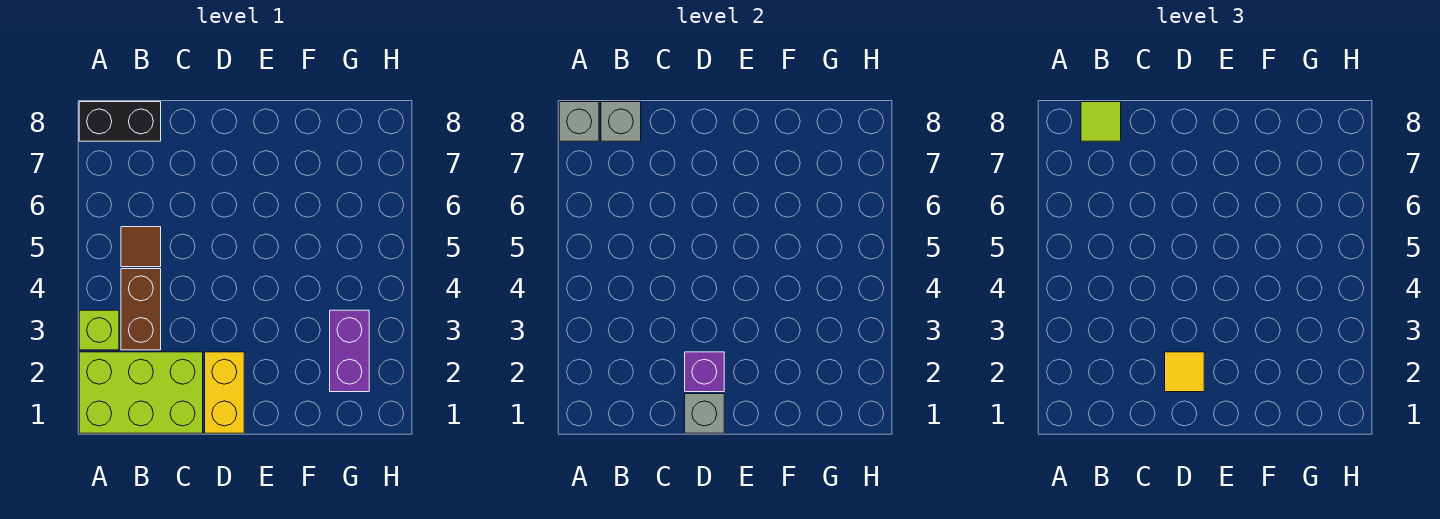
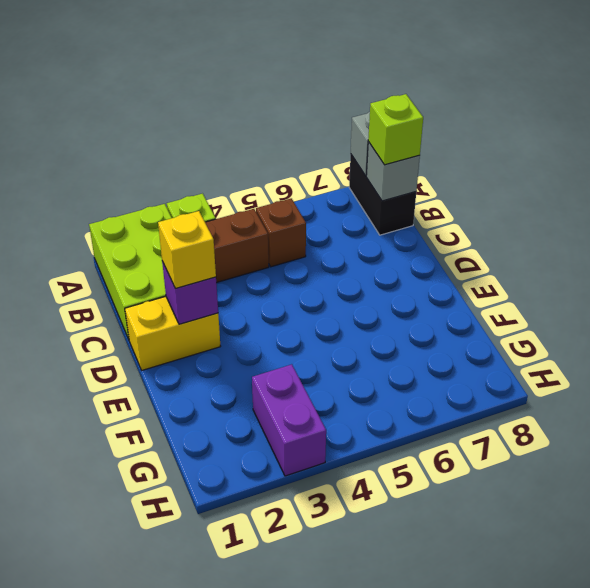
brown 1x1 tile [121,227,161,267] -> brown 1x1 brick [256,198,306,267]
lime 1x1 tile [1081,102,1121,141] -> lime 1x1 brick [368,94,423,165]
grey 1x1 brick [685,394,724,433] -> none
yellow 1x1 tile [1165,352,1204,392] -> yellow 1x1 brick [158,211,216,288]
purple 1x2 brick [330,310,369,392] -> purple 1x2 brick turned to [252,364,326,476]

